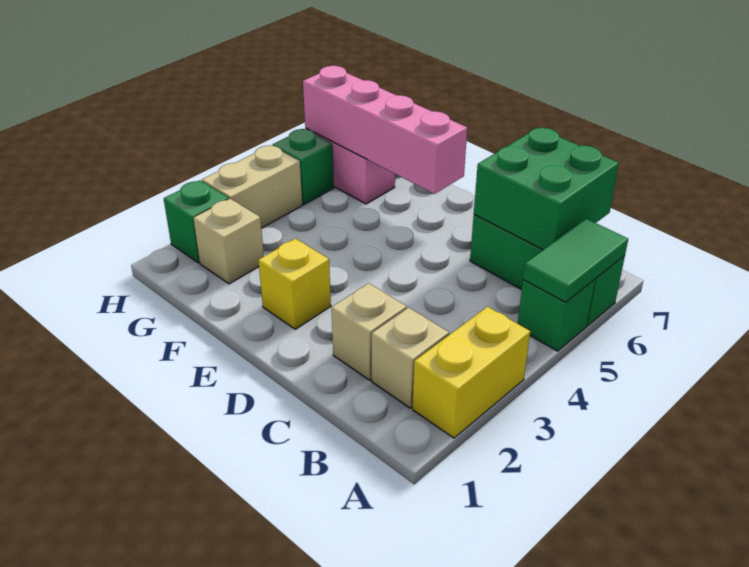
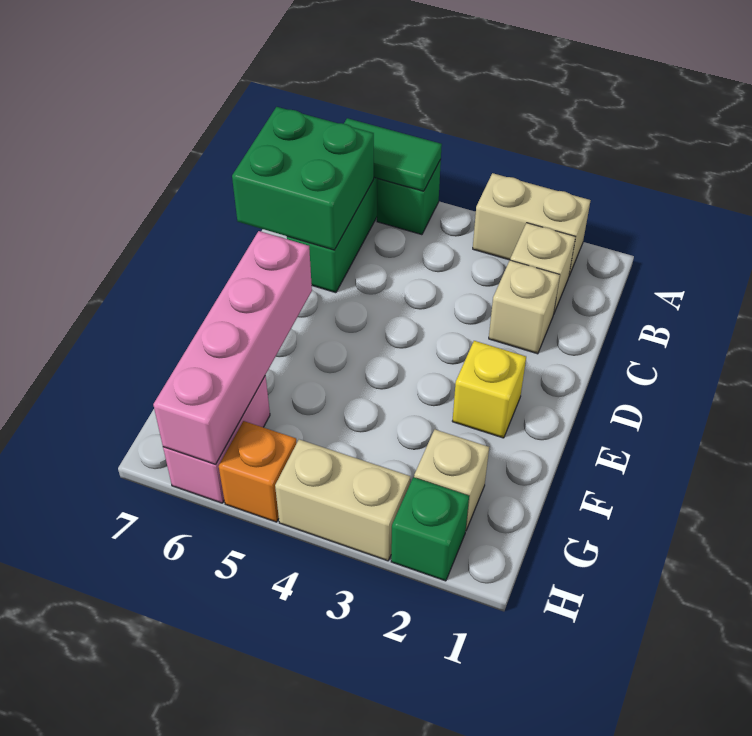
yellow 1x2 brick [413,307,530,438] -> tan 1x2 brick [473,173,591,276]
green 1x1 brick [273,129,334,205] -> orange 1x1 brick [219,421,297,522]

